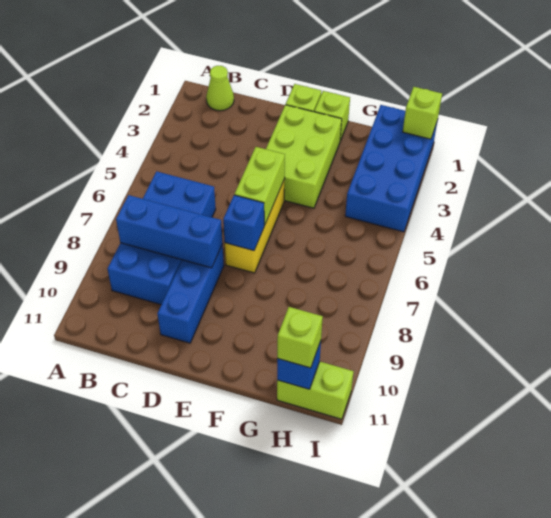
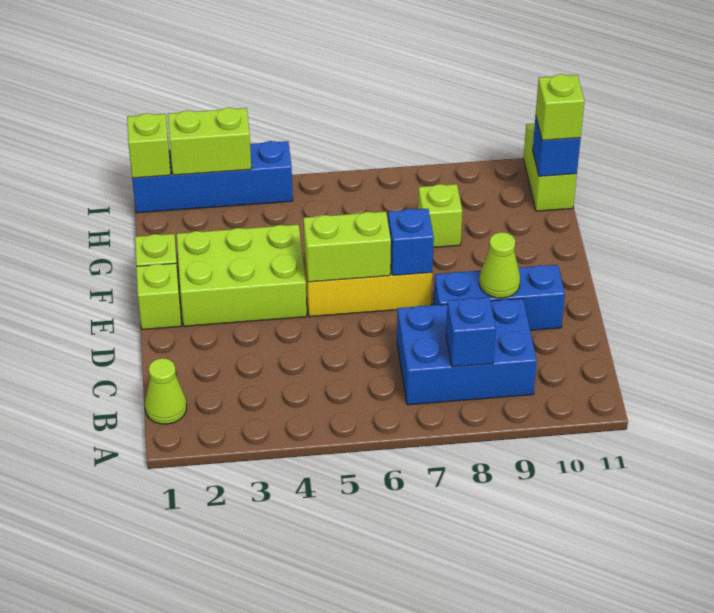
blue 2x4 brick [108,171,216,304] -> blue 2x3 brick [397,298,537,405]
blue 1x3 brick [116,195,223,268] -> blue 1x1 brick [446,297,496,367]
none -> lime 1x1 cone [479,232,520,298]
none -> lime 1x1 brick [418,184,462,247]
blue 2x4 brick [345,105,438,232] -> blue 1x4 brick [132,141,293,213]
none -> lime 1x2 brick [168,108,251,175]

